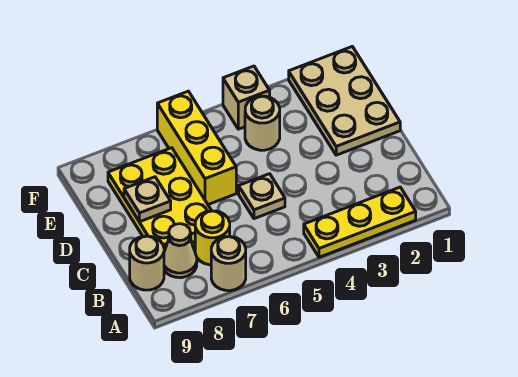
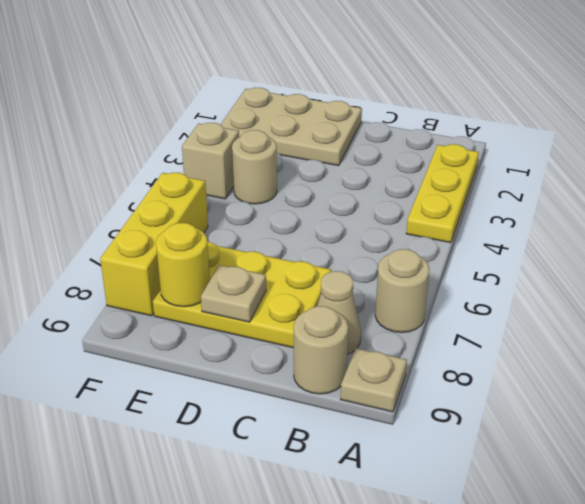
yellow 1x1 round brick [195,211,230,265] -> yellow 1x1 round brick moved to [156,223,210,307]
tan 1x1 plate [239,174,285,219] -> tan 1x1 plate moved to [341,348,407,412]
yellow 1x3 brick [157,91,236,204] -> yellow 1x3 brick turned to [100,173,208,316]

